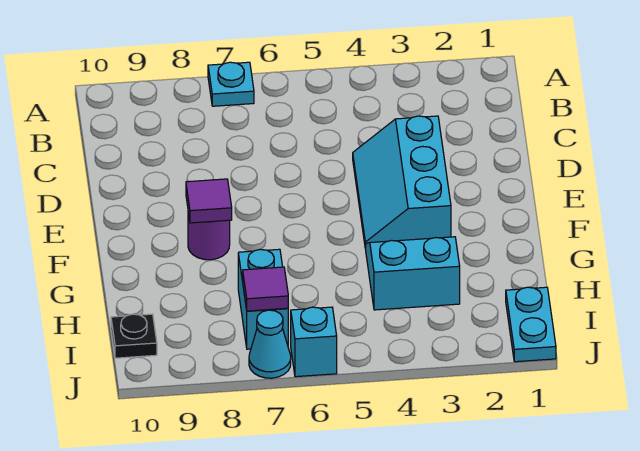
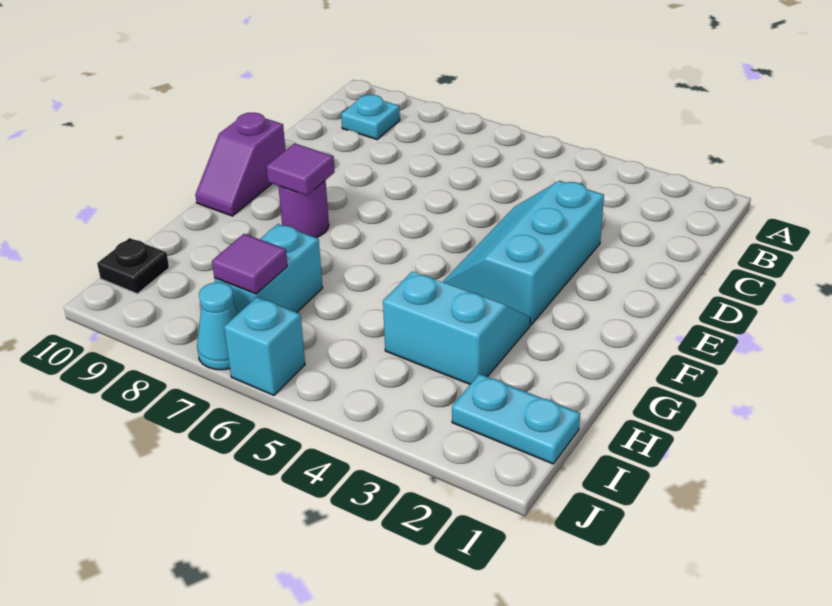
cyan 1x1 plate [208,62,254,106] -> cyan 1x1 plate moved to [341,95,400,139]
none -> purple 1x2 slope [195,113,286,216]
cyan 1x2 plate [506,287,556,362] -> cyan 1x2 plate turned to [452,374,580,464]

